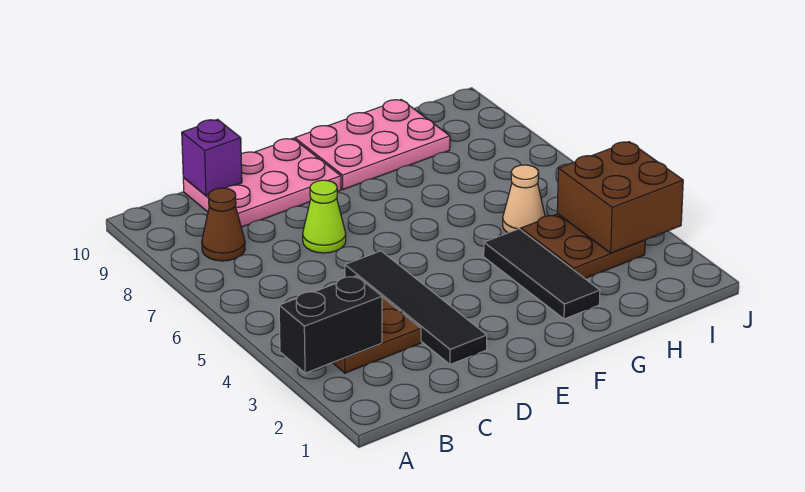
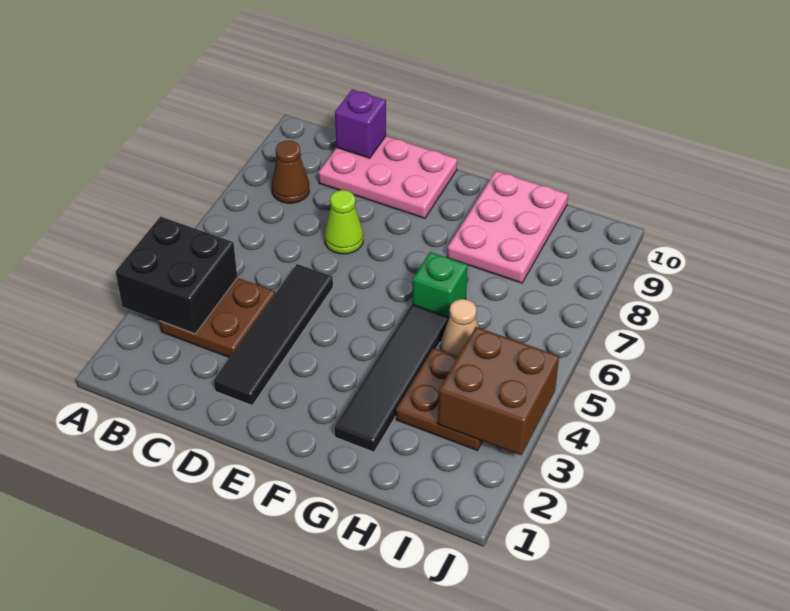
black 1x2 brick [279,276,382,373] -> black 2x2 brick [116,217,237,334]
pink 2x3 plate [295,100,450,189] -> pink 2x3 plate turned to [447,171,568,283]
black 1x3 tile [484,229,600,319] -> black 1x4 tile [334,304,449,452]
none -> green 1x1 brick [412,252,468,317]

